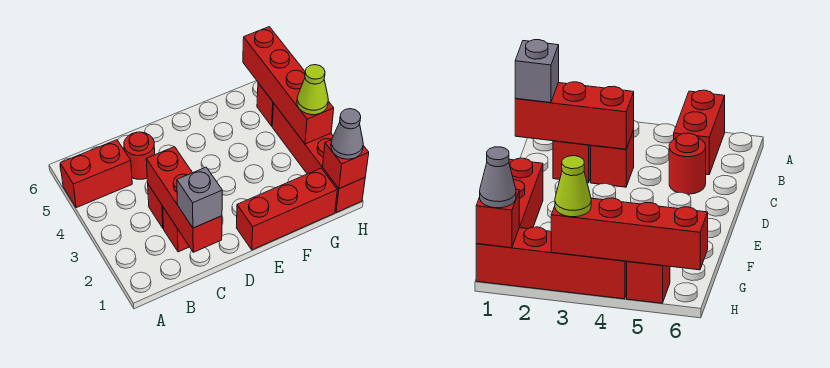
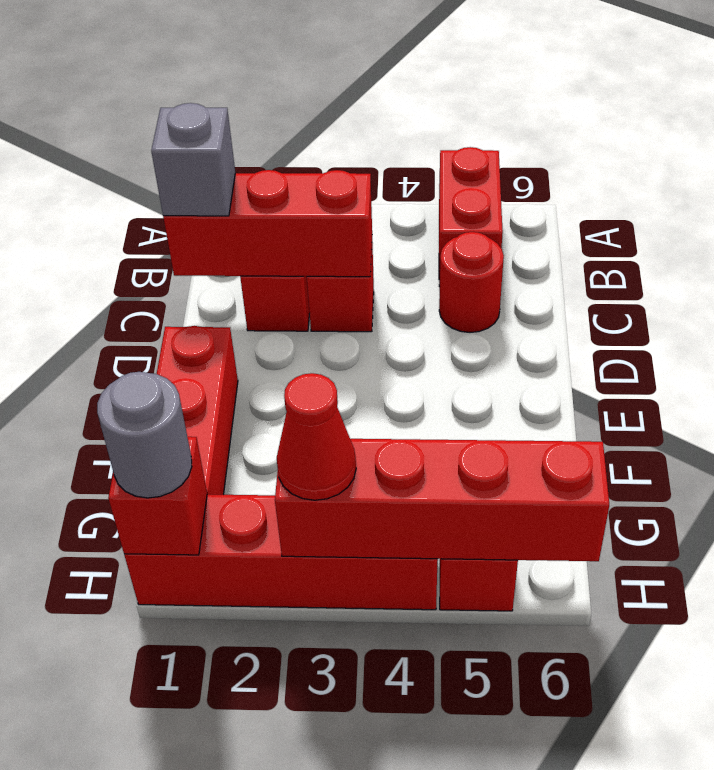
grey 1x1 cone [331,109,363,159] -> grey 1x1 round brick [97,372,192,498]
lime 1x1 cone [297,65,328,115] -> red 1x1 cone [277,373,356,500]

